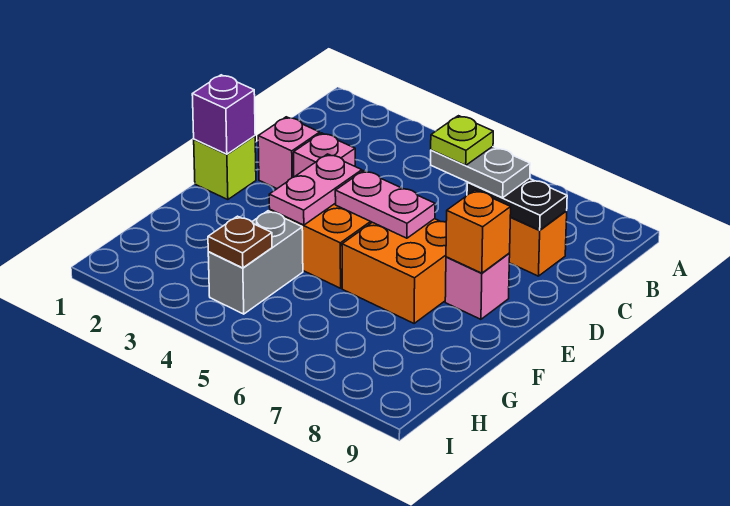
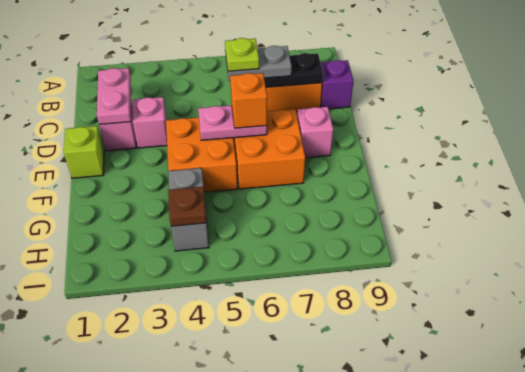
purple 1x1 brick [192,75,255,154] -> purple 1x1 brick moved to [320,60,353,109]
pink 1x2 plate [269,154,362,225] -> pink 1x2 plate moved to [97,68,131,124]
orange 1x1 brick [446,190,511,273] -> orange 1x1 brick moved to [230,73,267,128]

